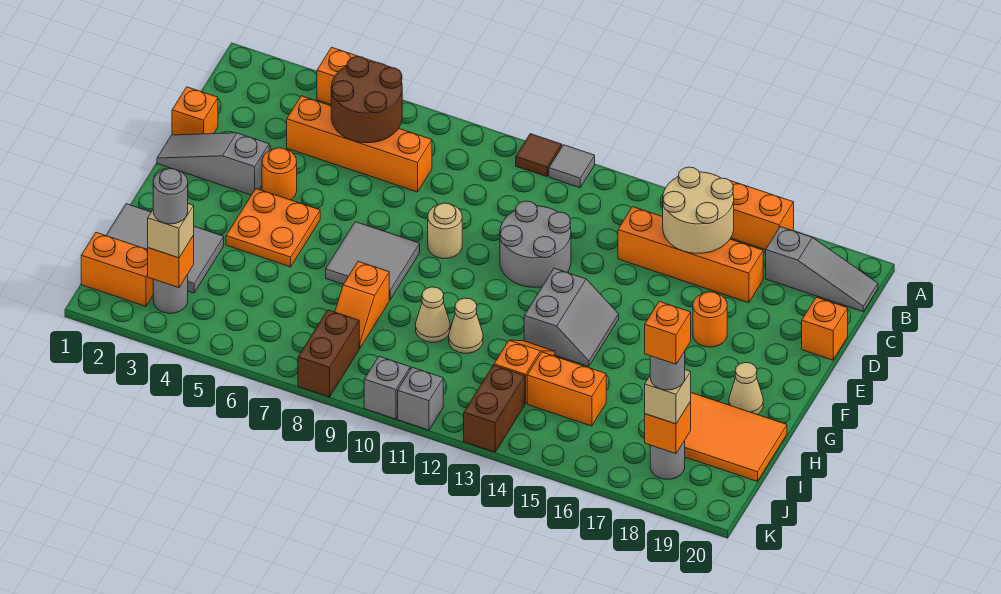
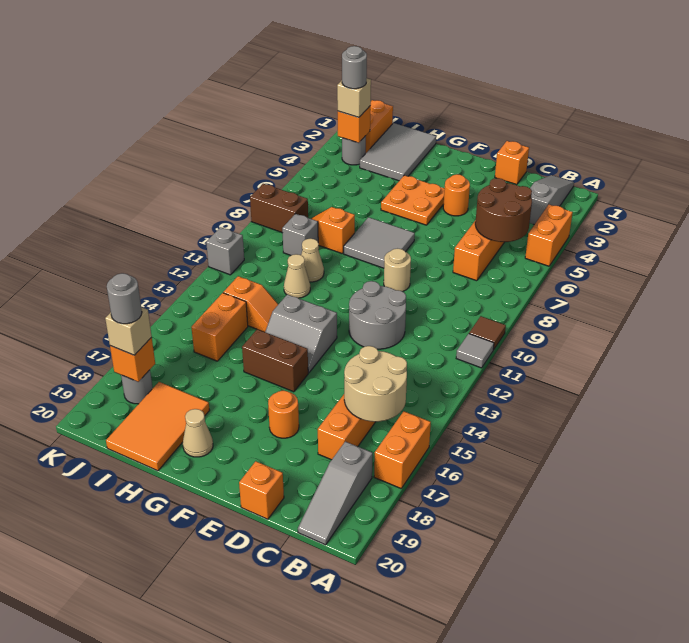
grey 1x3 slope [157,133,269,195] -> grey 1x3 slope moved to [530,175,574,225]
brown 1x2 brick [464,365,525,452] -> brown 1x2 brick moved to [242,329,308,392]
orange 1x1 brick [645,301,691,364] -> none
grey 1x1 brick [364,356,410,419] -> grey 1x1 brick moved to [282,214,318,255]

